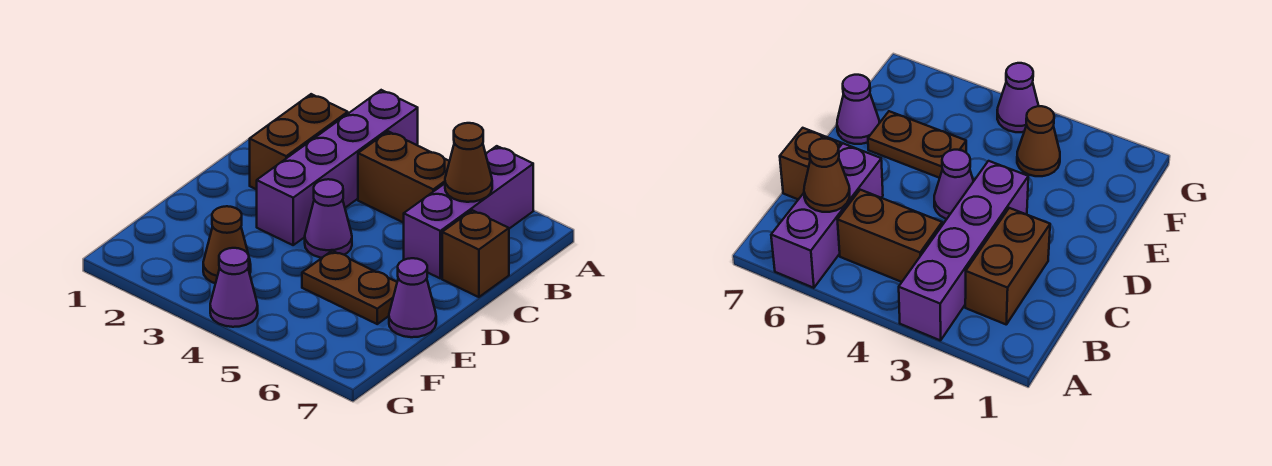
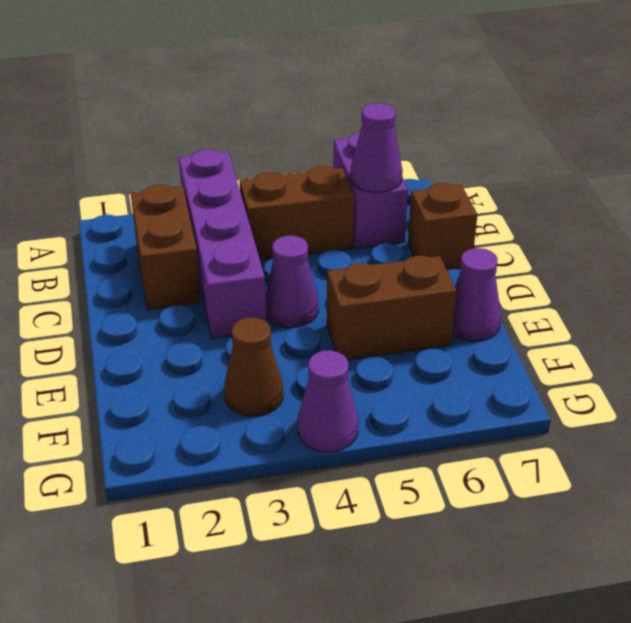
purple 1x3 brick [404,146,533,278] -> purple 1x2 brick [333,132,408,248]
brown 1x1 cone [445,123,492,202] -> purple 1x1 cone [351,103,403,192]
brown 1x2 plate [302,251,397,324] -> brown 1x2 brick [327,256,457,360]

